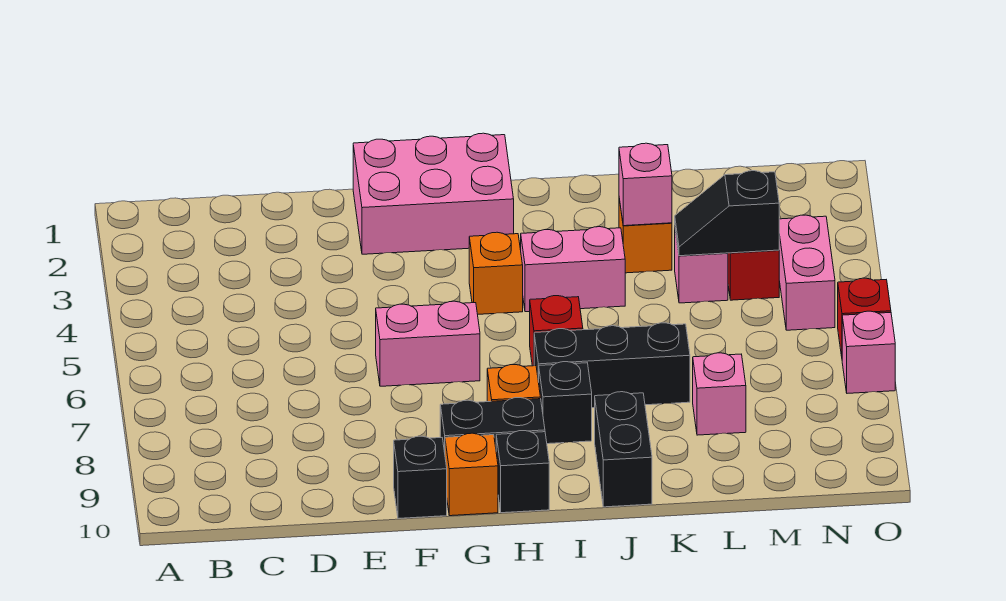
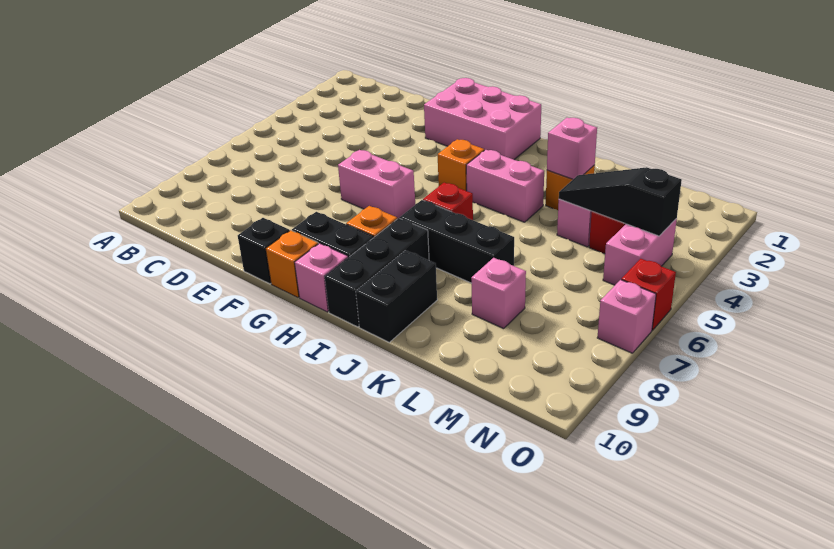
black 1x1 brick [496,431,549,513] -> pink 1x1 brick [295,243,348,312]
black 1x1 brick [539,362,592,444] -> black 1x3 brick [325,218,429,327]
black 1x2 slope [675,171,779,256] -> black 1x3 slope [559,167,682,236]

